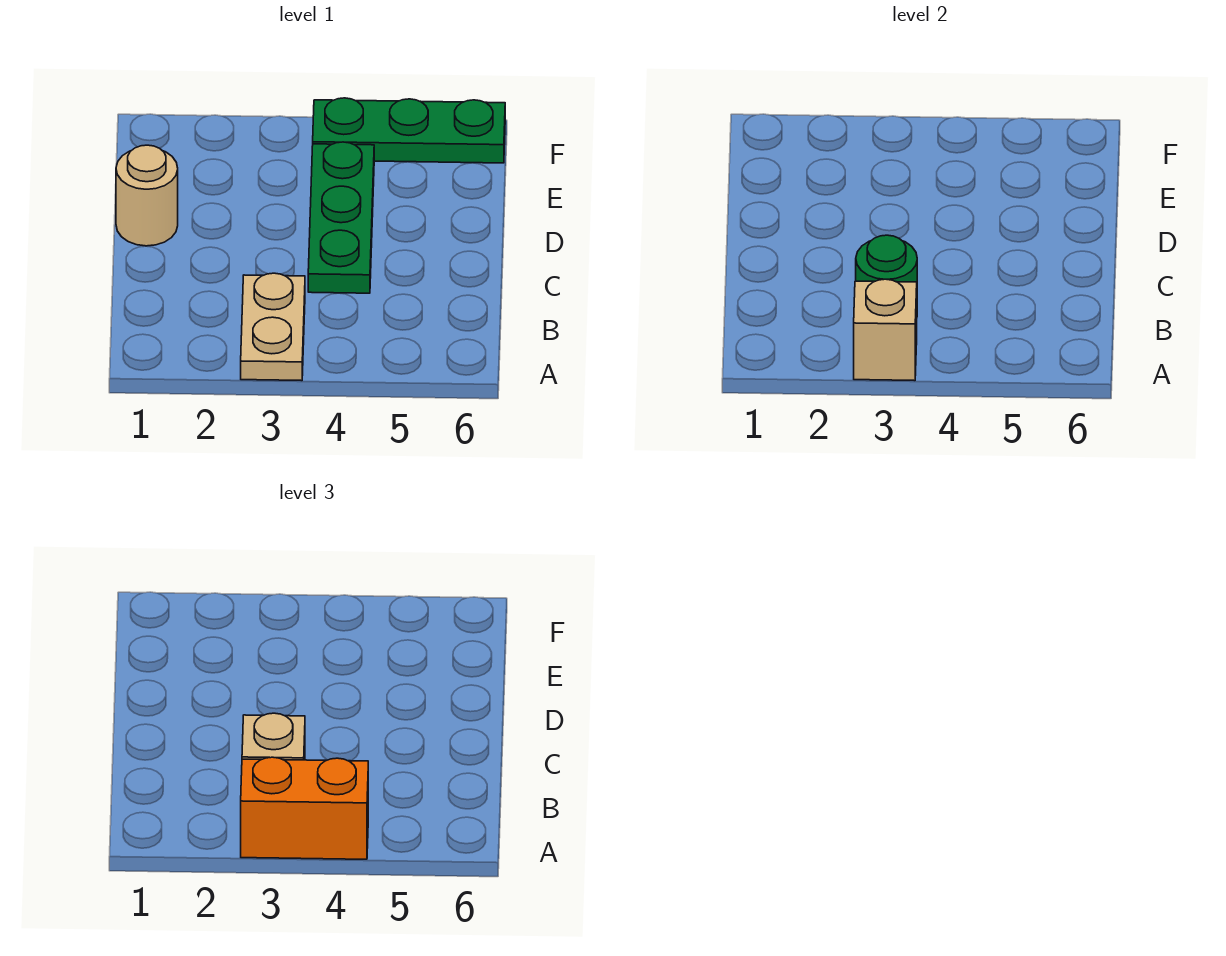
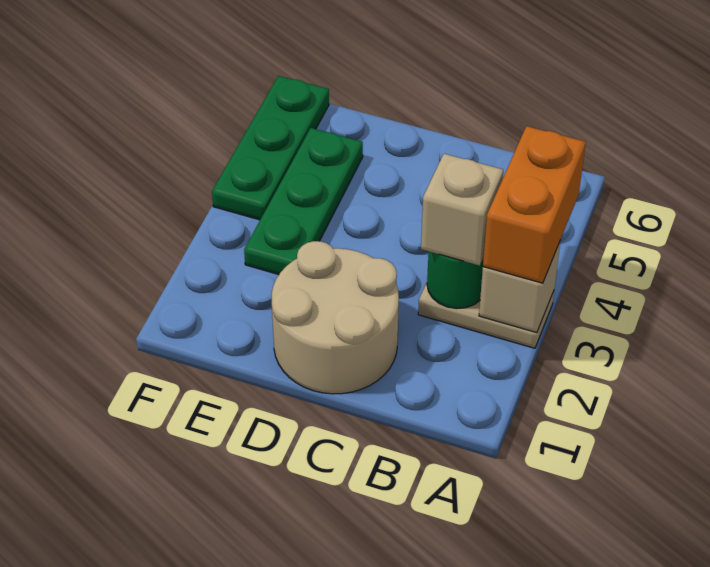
green 1x3 plate [308,142,374,293] -> green 1x3 plate turned to [244,128,363,275]
tan 1x1 round brick [116,145,178,246] -> tan 2x2 round brick [272,241,399,394]

